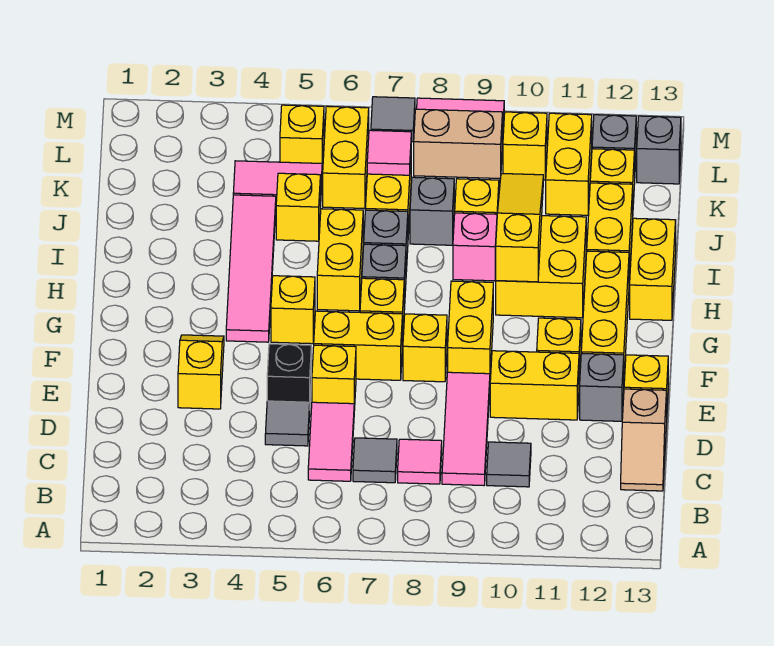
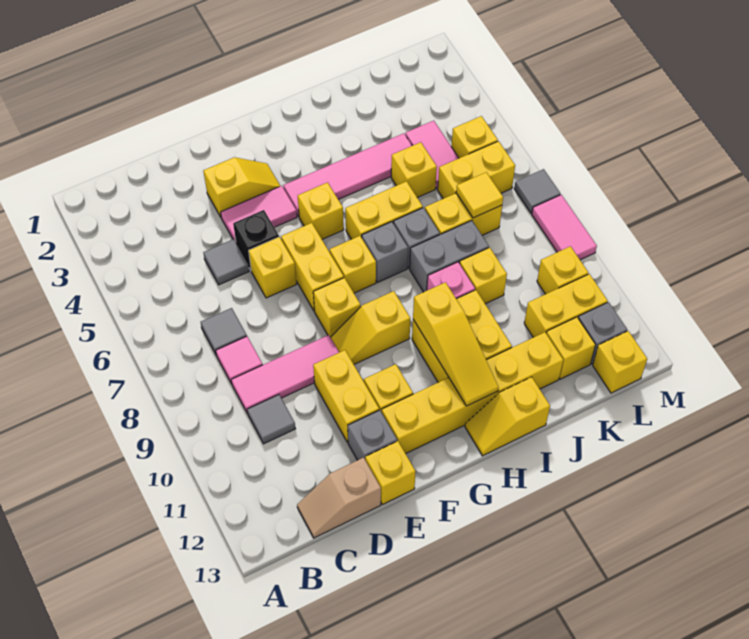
pink 1x2 tile [308,402,354,481] -> pink 1x2 tile moved to [221,186,297,242]
yellow 1x2 brick [448,281,493,374] -> yellow 1x2 slope [331,291,410,364]
yellow 1x3 slope [495,174,543,282] -> yellow 1x3 slope turned to [413,282,499,406]
yellow 1x2 brick [630,218,676,320] -> yellow 1x2 slope [465,377,550,456]
grey 1x1 brick [410,177,454,245] -> grey 1x2 brick [410,221,489,292]
pink 1x1 tile [367,130,411,175] -> yellow 1x1 tile [456,172,503,218]
tan 1x2 brick [414,109,502,179] -> none
grey 1x1 brick [637,116,681,184] -> yellow 1x1 brick [593,331,647,393]

